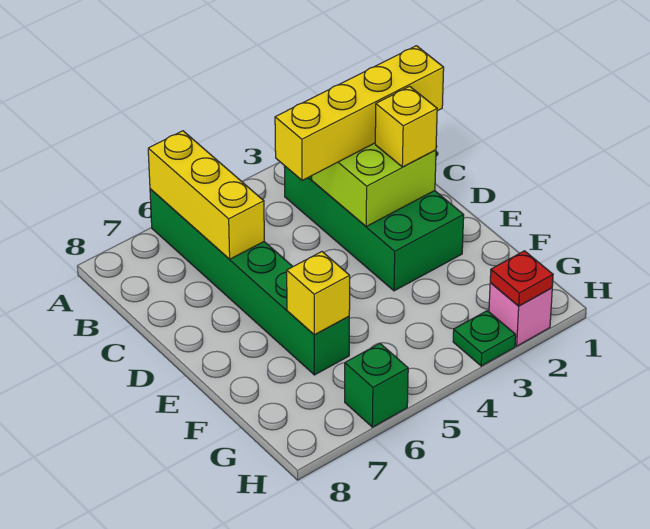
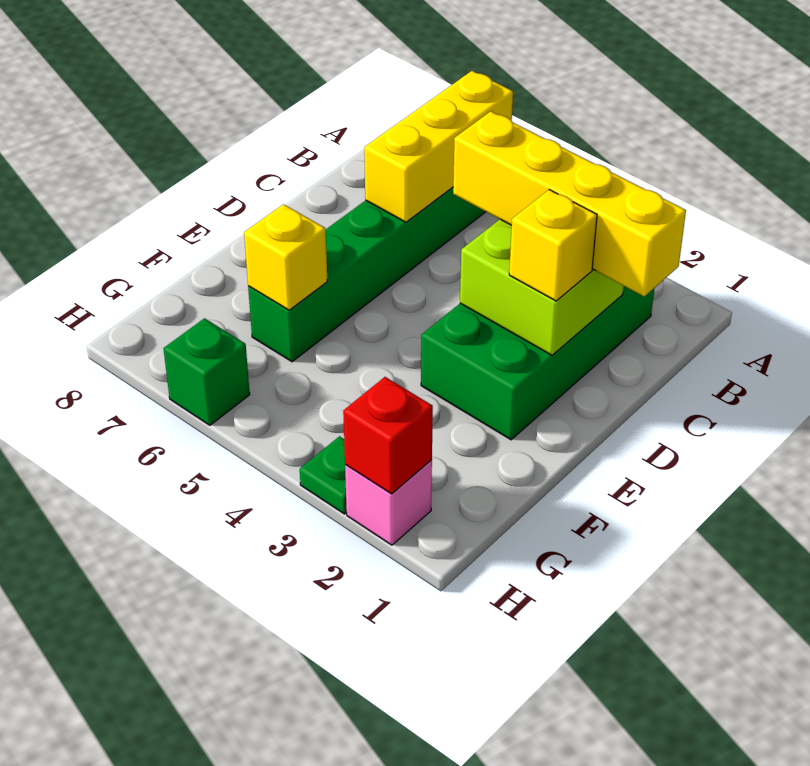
red 1x1 plate [490,251,553,306] -> red 1x1 brick [343,377,433,494]

